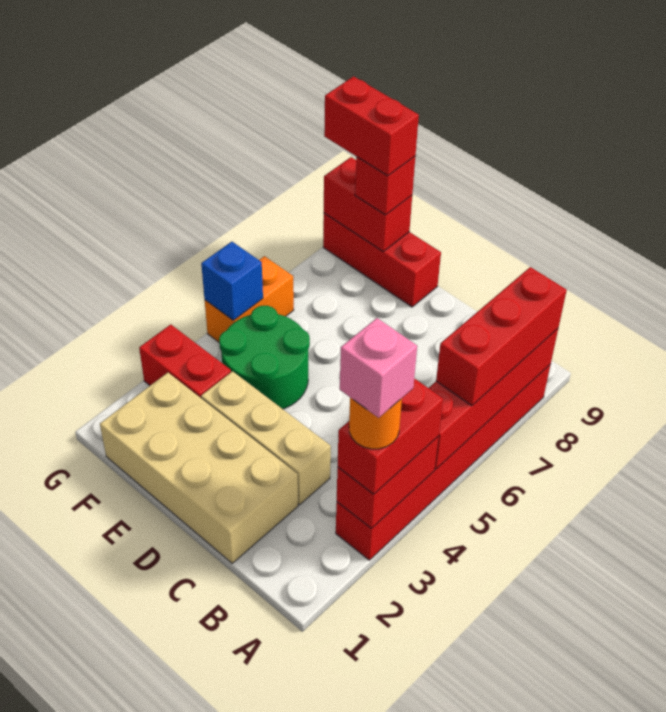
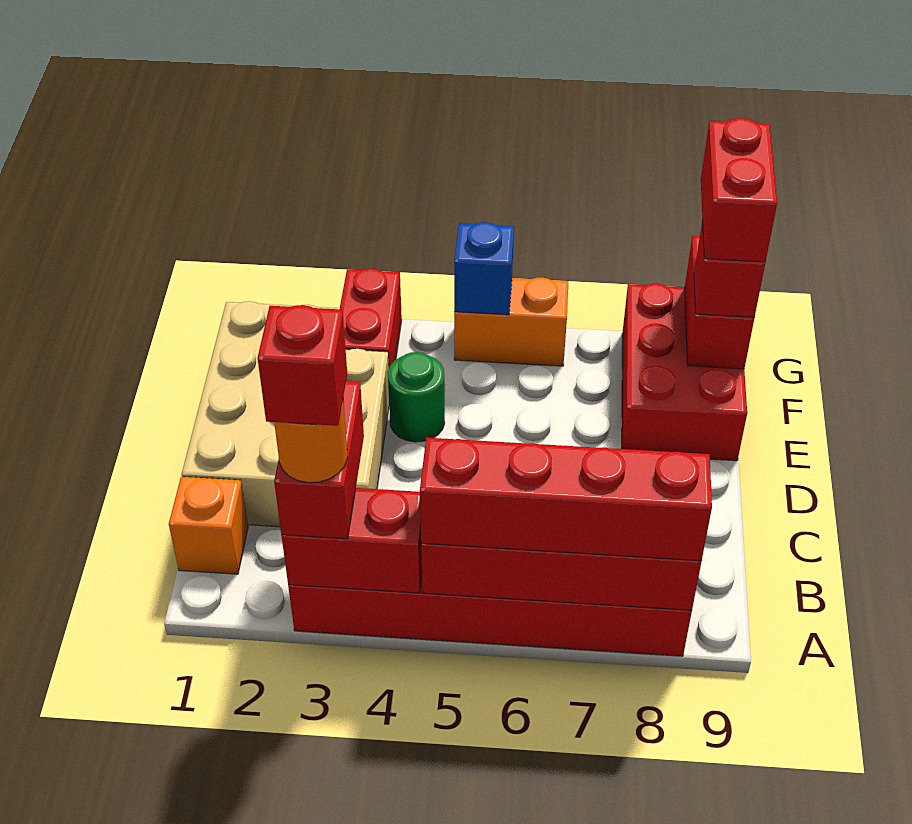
red 1x2 brick [338,378,443,494] -> red 1x2 brick turned to [274,381,364,539]
pink 1x1 brick [340,318,417,418] -> red 1x1 brick [257,305,347,426]
red 1x3 brick [436,267,567,406] -> red 1x4 brick [420,438,712,561]
none -> orange 1x1 brick [169,477,248,574]
green 2x2 round brick [219,306,310,409] -> green 1x1 round brick [388,352,445,442]
red 1x3 brick [323,213,441,307] -> red 2x3 brick [622,284,747,461]

